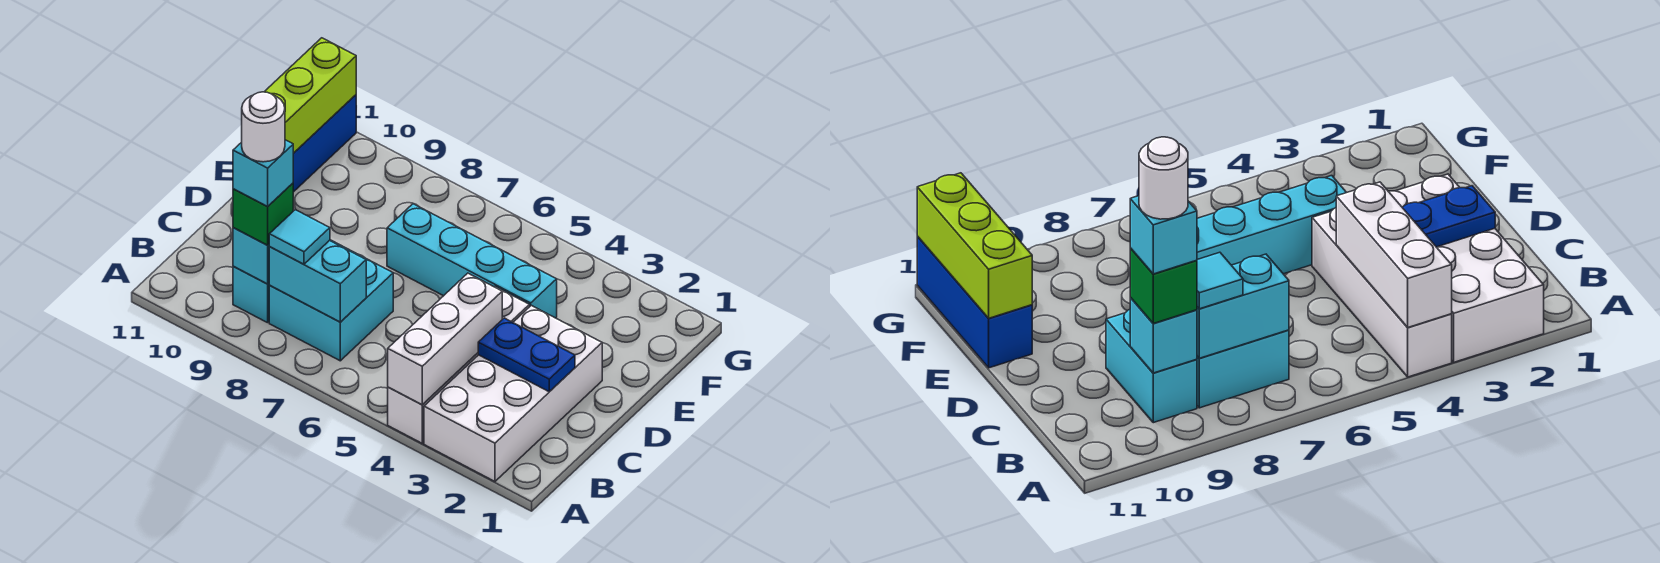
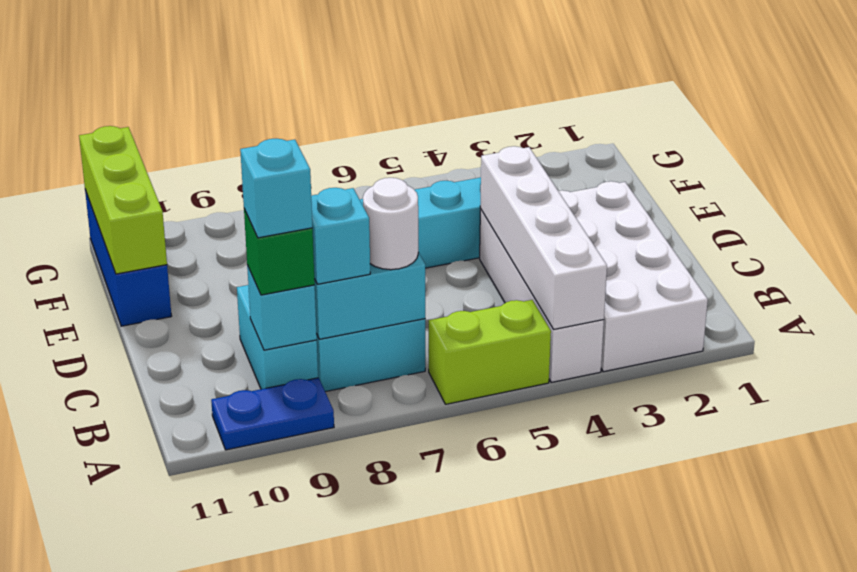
white 1x3 brick [388,273,502,405] -> white 1x4 brick [480,146,607,329]
none -> lime 1x2 brick [429,300,551,404]
cyan 1x1 tile [269,210,330,264] -> cyan 1x1 brick [311,188,370,284]
white 1x1 round brick [242,92,285,162] -> white 1x1 round brick moved to [363,178,418,270]
blue 1x2 plate [478,318,575,392] -> blue 1x2 plate moved to [211,378,334,450]

